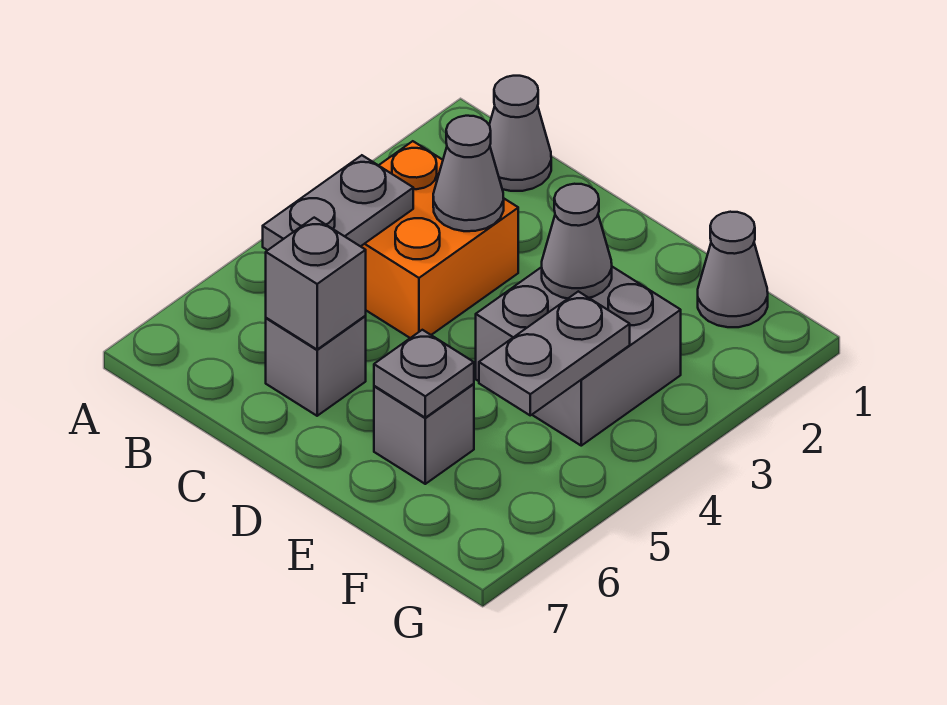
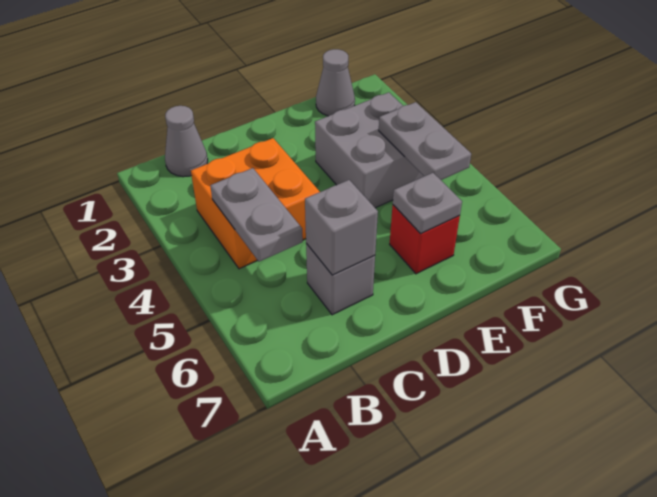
grey 1x1 cone [433,116,504,231] -> none
grey 1x1 cone [542,184,612,298] -> none
grey 1x1 brick [374,384,474,484] -> red 1x1 brick [390,205,460,274]

